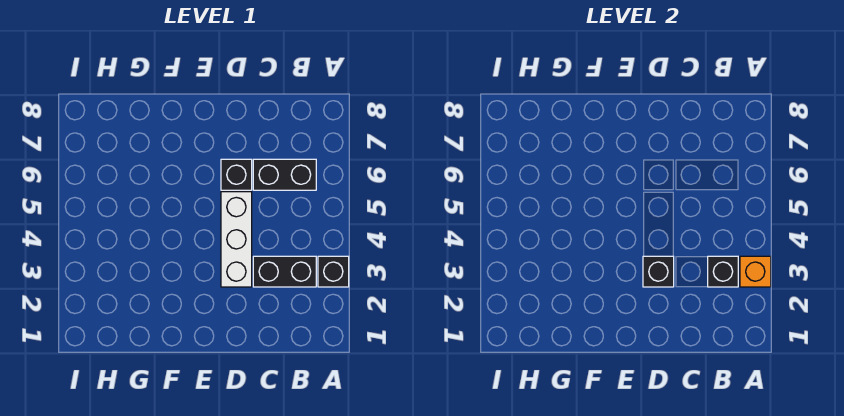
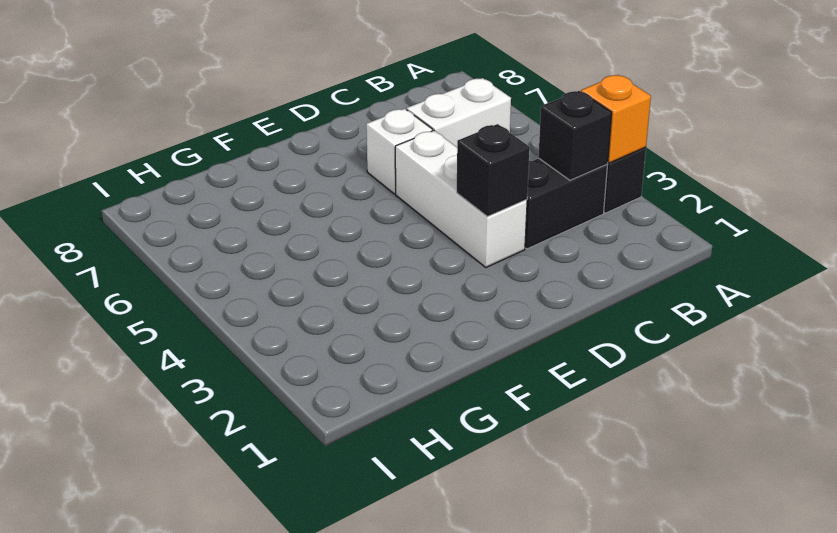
black 1x2 brick [253,159,316,190] -> white 1x2 brick [407,78,511,147]
black 1x1 brick [221,159,252,190] -> white 1x1 brick [366,109,433,194]

